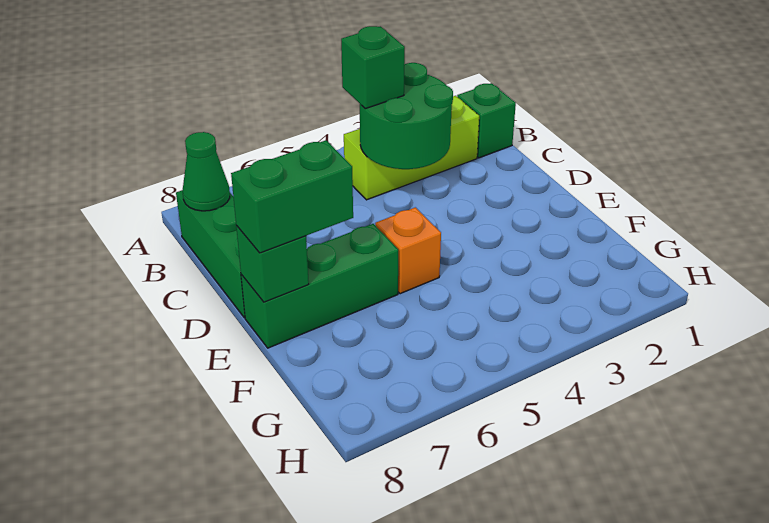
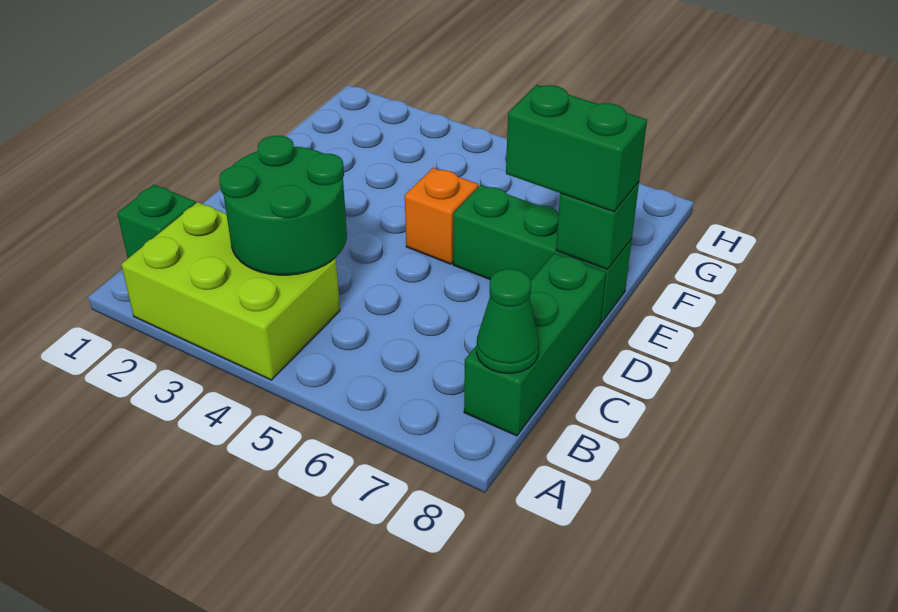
lime 1x3 brick [344,96,479,200] -> lime 2x3 brick [121,202,340,380]
green 1x1 brick [341,26,405,109] -> none

